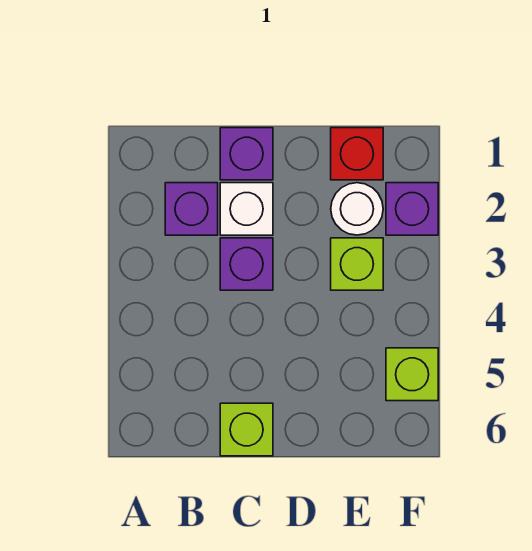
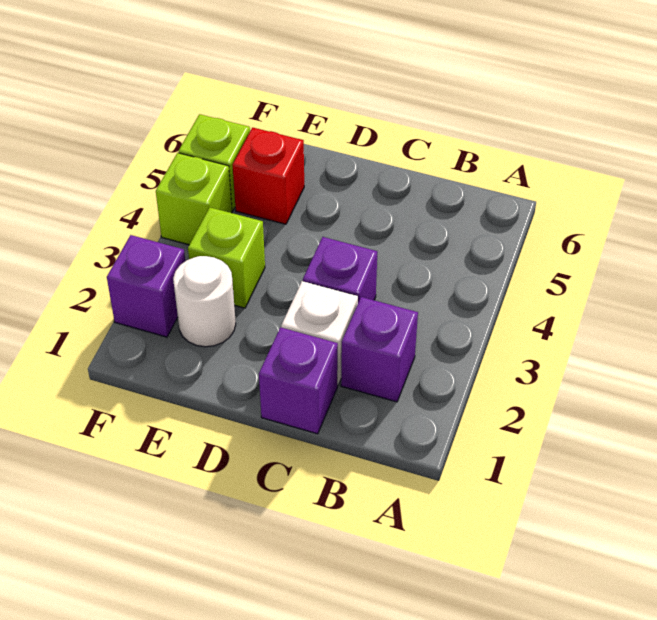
lime 1x1 brick [220,403,273,456] -> lime 1x1 brick moved to [156,153,232,245]
red 1x1 brick [331,128,383,180] -> red 1x1 brick moved to [233,127,304,224]

